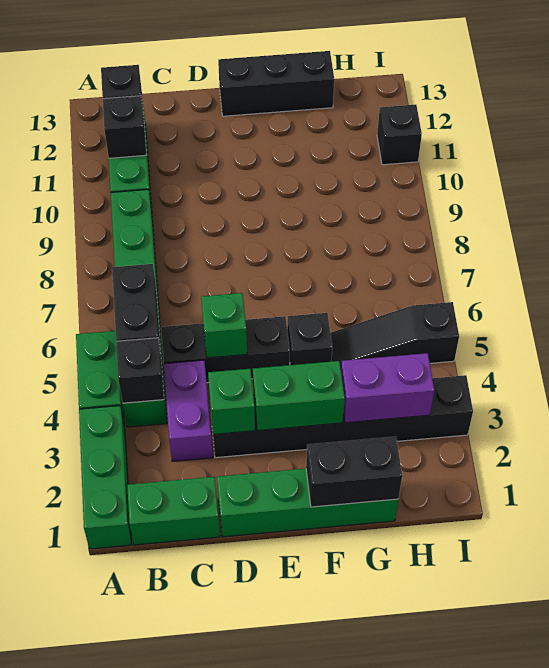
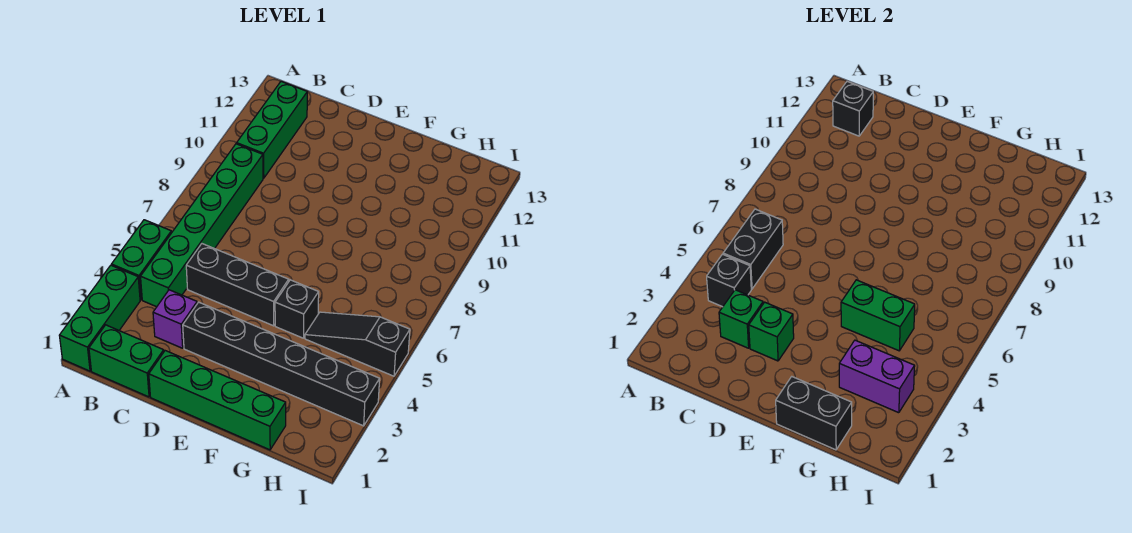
black 1x1 brick [103,96,146,158] -> none
purple 1x2 brick [164,360,213,461] -> purple 1x1 brick [153,290,197,348]
green 1x1 brick [201,293,247,358] -> green 1x1 brick moved to [719,290,763,348]
green 1x2 brick [253,361,345,430] -> green 1x2 brick moved to [841,280,915,351]
black 1x3 brick [218,51,334,116] -> none
black 1x1 brick [377,104,422,165] -> none

